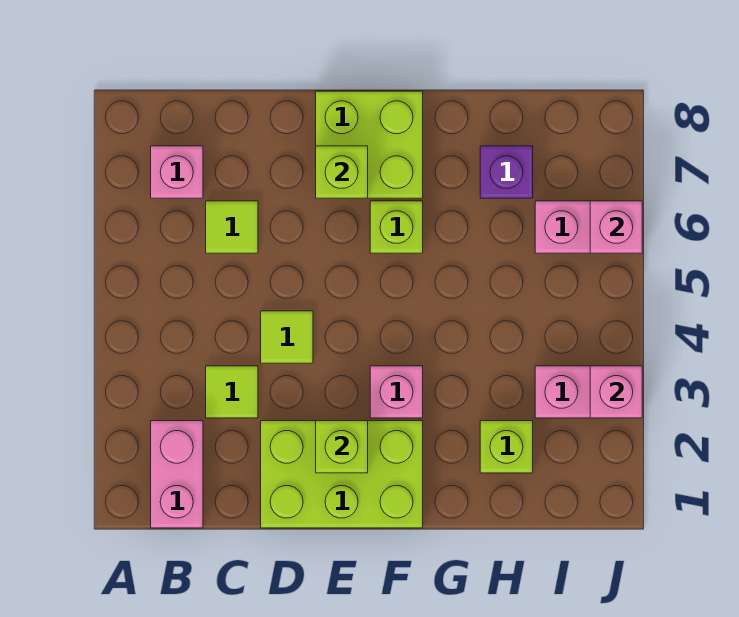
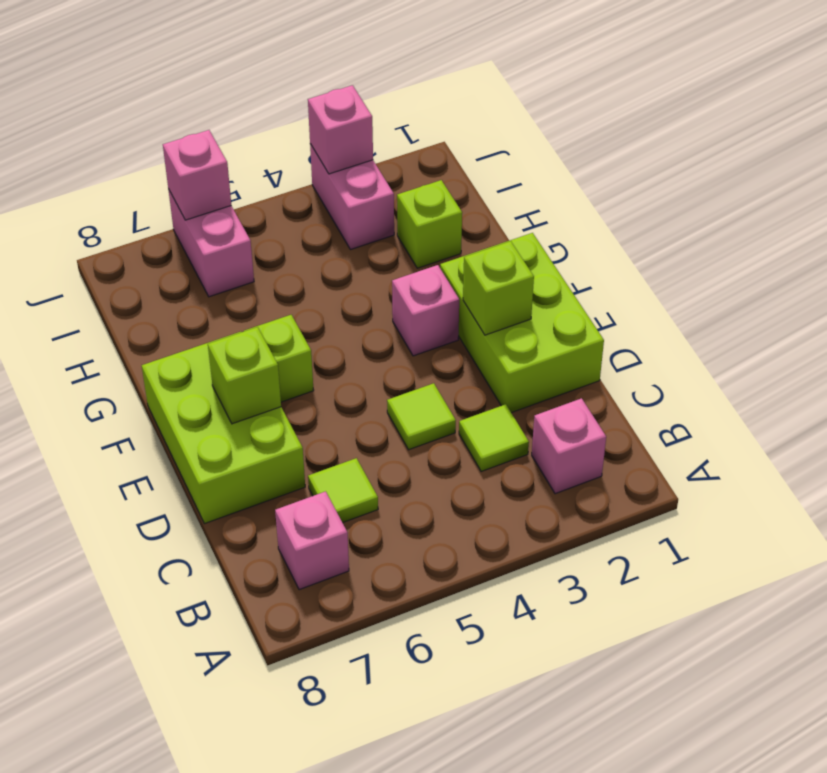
pink 1x2 brick [151,421,203,528] -> pink 1x1 brick [532,398,606,494]
lime 2x2 brick [316,91,423,198] -> lime 2x3 brick [142,332,305,524]
purple 1x1 brick [480,146,533,198] -> none

